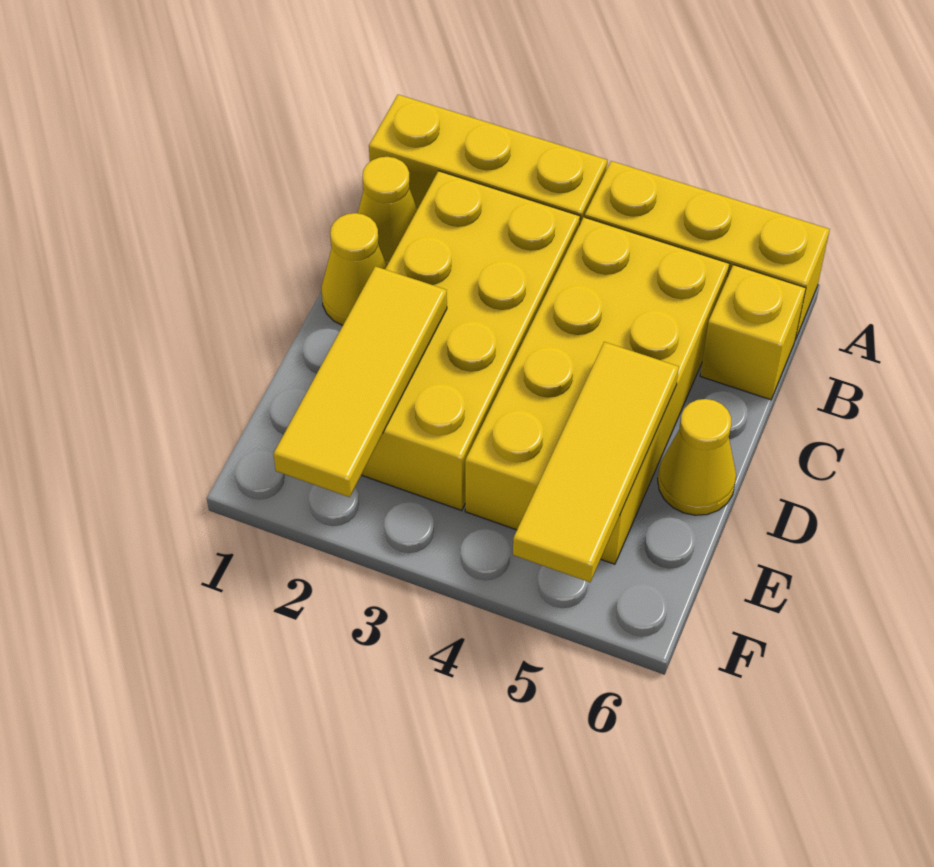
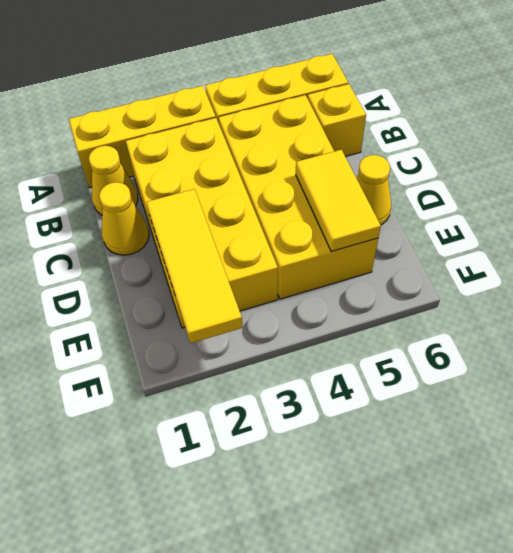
yellow 1x3 tile [513,342,679,582] -> yellow 1x2 tile [296,150,381,251]

